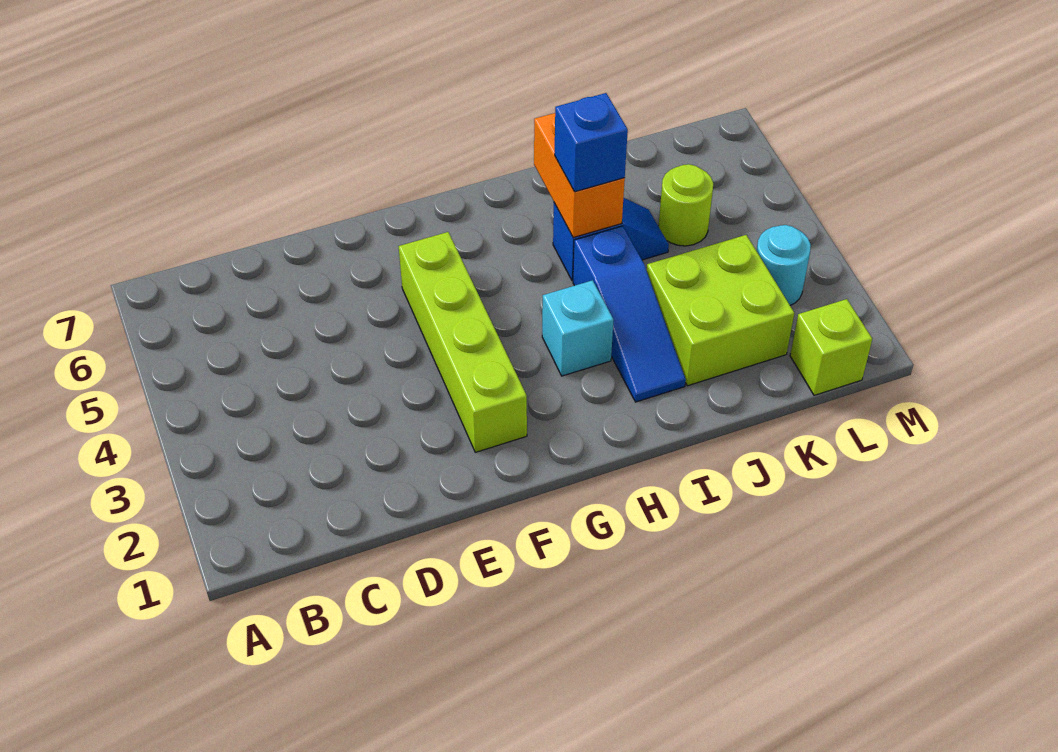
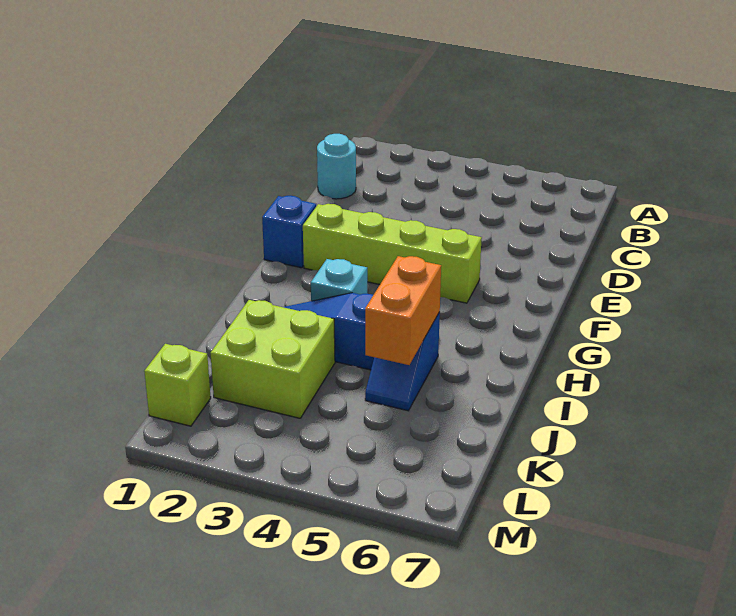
orange 1x2 brick [534,113,625,237] -> orange 1x2 brick turned to [365,256,441,365]
blue 1x1 brick [555,93,628,192] -> blue 1x1 brick moved to [262,196,316,268]
lime 1x1 round brick [658,164,713,246] -> none
cyan 1x1 round brick [756,225,811,305] -> cyan 1x1 round brick moved to [317,134,356,199]

